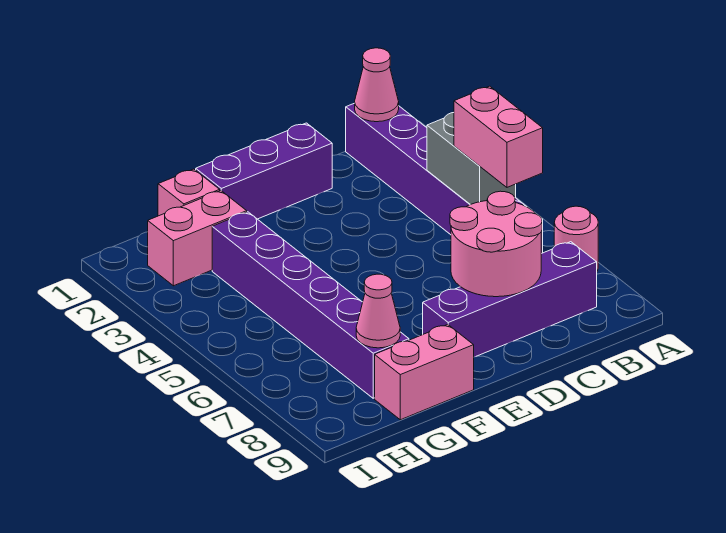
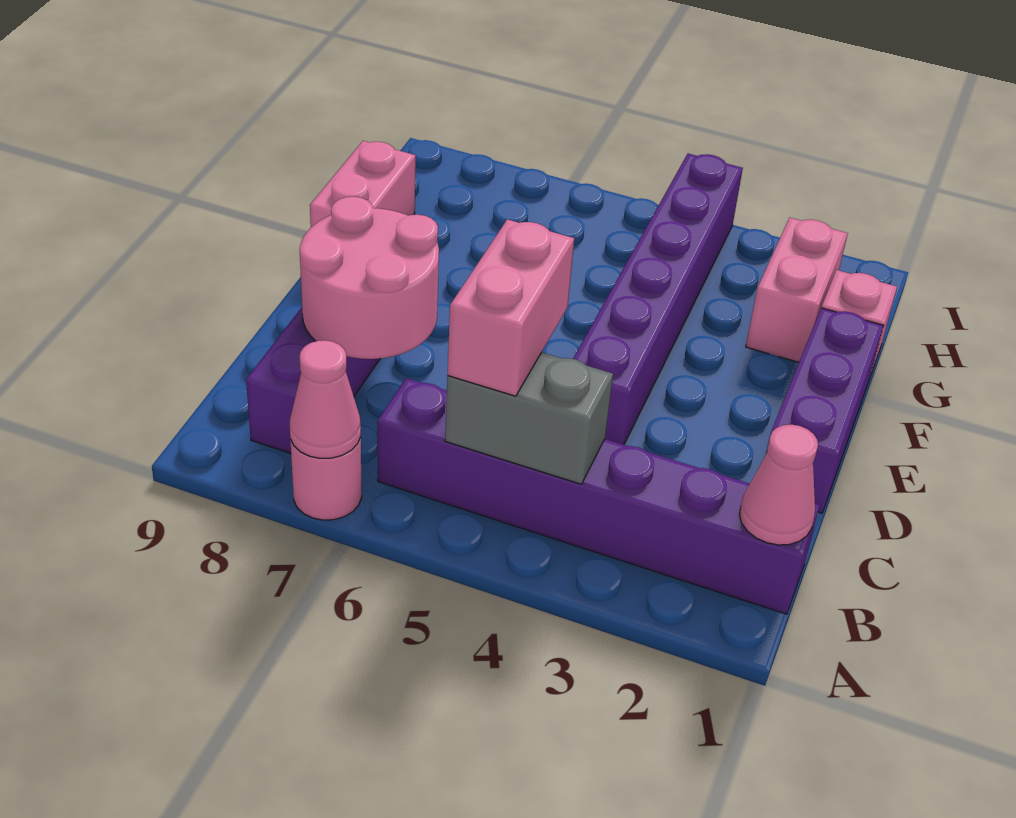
pink 1x2 brick [454,86,543,187] -> pink 1x2 brick turned to [447,219,574,396]
purple 1x6 brick [212,212,409,398] -> purple 1x6 brick turned to [573,154,743,445]
pink 1x1 cone [356,274,400,348] -> pink 1x1 cone moved to [290,340,361,458]

